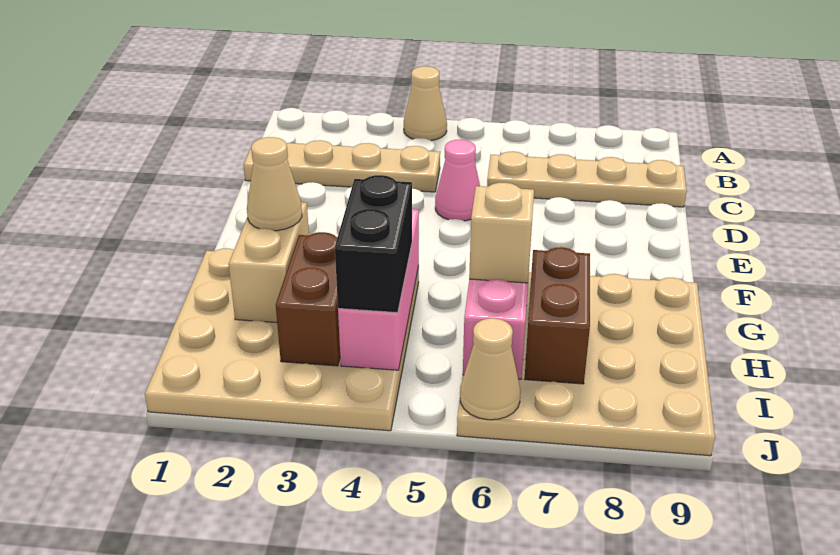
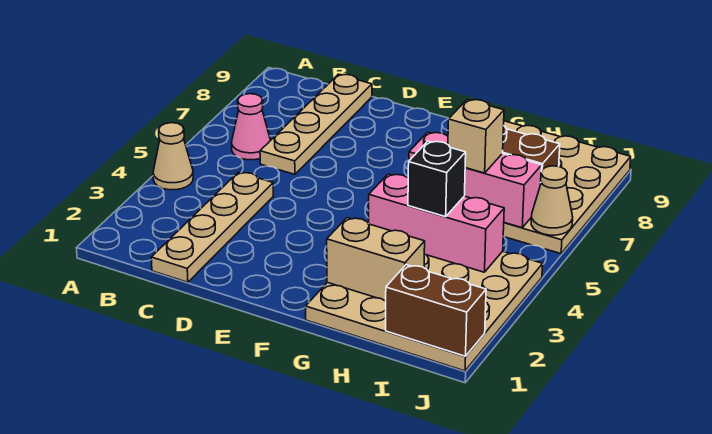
pink 1x1 cone [435,140,480,221] -> pink 1x1 cone moved to [232,94,271,160]
tan 1x1 cone [247,137,302,231] -> none
brown 1x2 brick [276,232,340,366] -> brown 1x2 brick moved to [386,265,486,356]
black 1x2 brick [335,175,412,313] -> black 1x1 brick [408,141,466,217]

